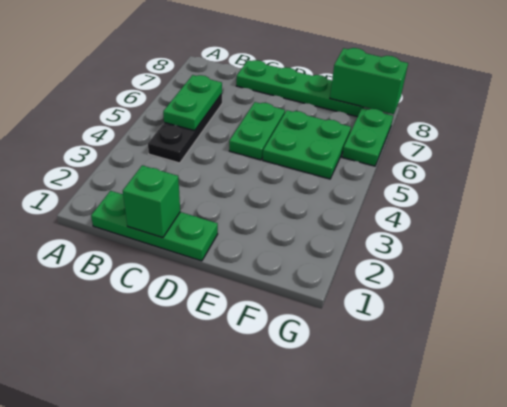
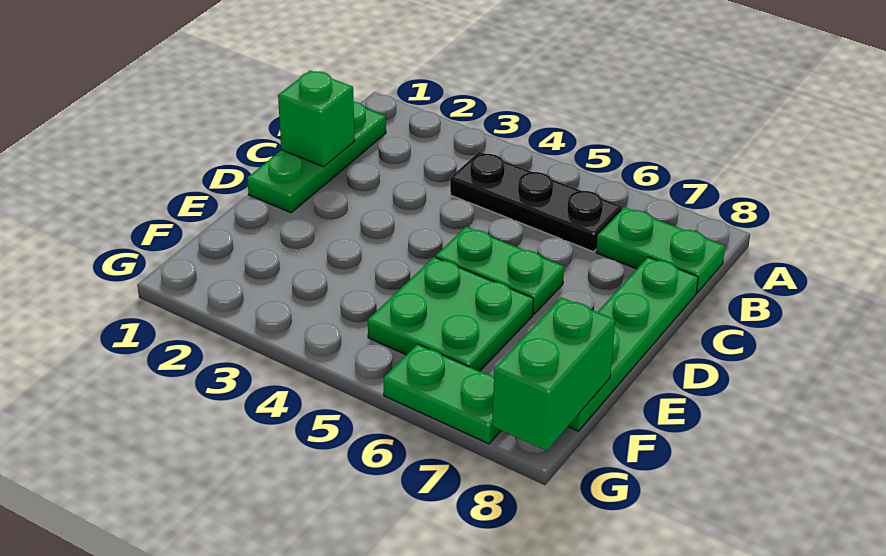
green 1x2 plate [163,75,222,131] -> green 1x2 plate moved to [596,207,725,293]

